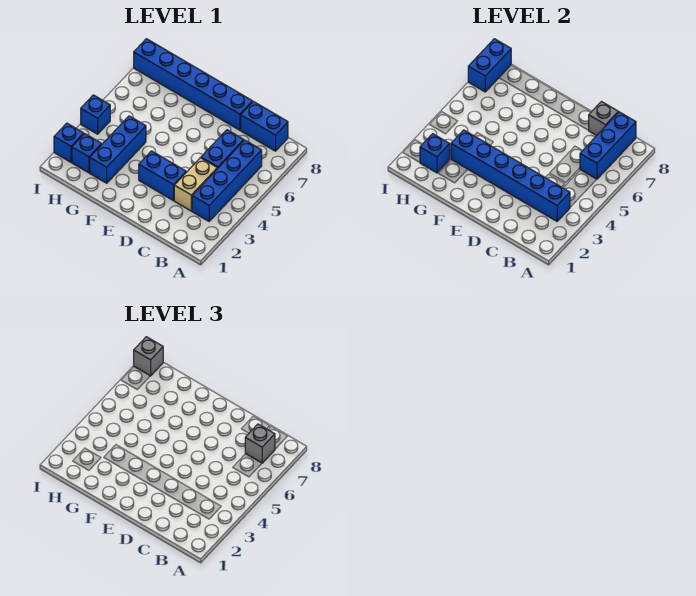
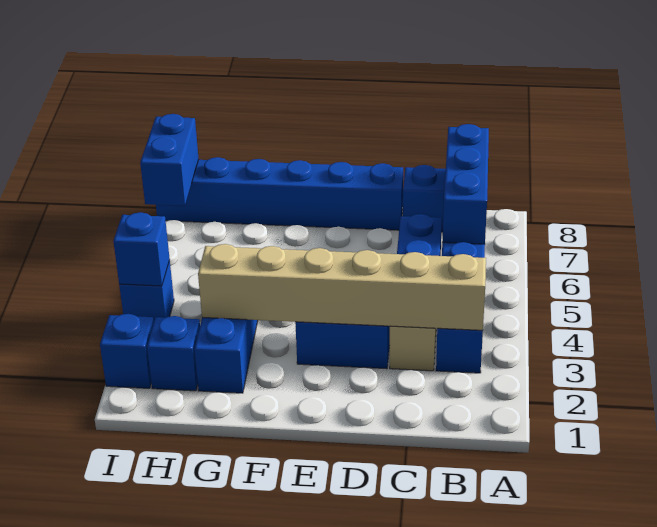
blue 1x6 brick [451,130,570,221] -> tan 1x6 brick [198,244,486,330]
grey 1x1 brick [245,424,275,463] -> none
grey 1x1 brick [589,102,618,136] -> none
blue 1x1 brick [420,134,450,173] -> blue 1x1 brick moved to [113,212,170,286]
grey 1x1 brick [134,337,163,376] -> none

